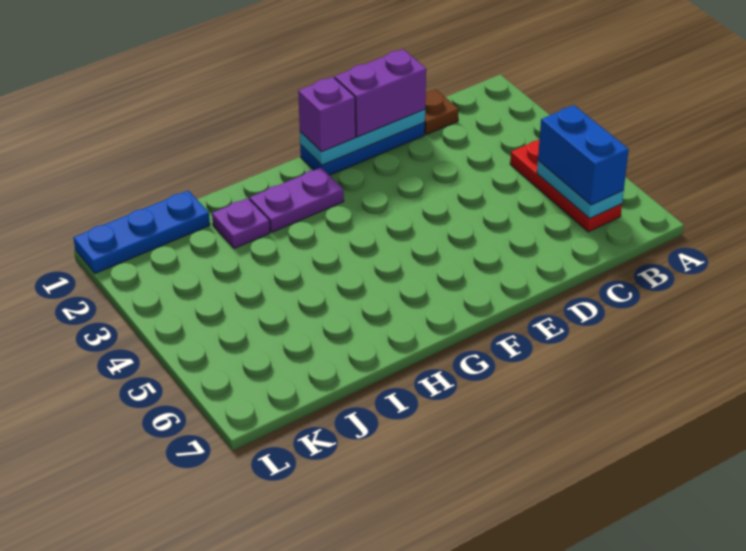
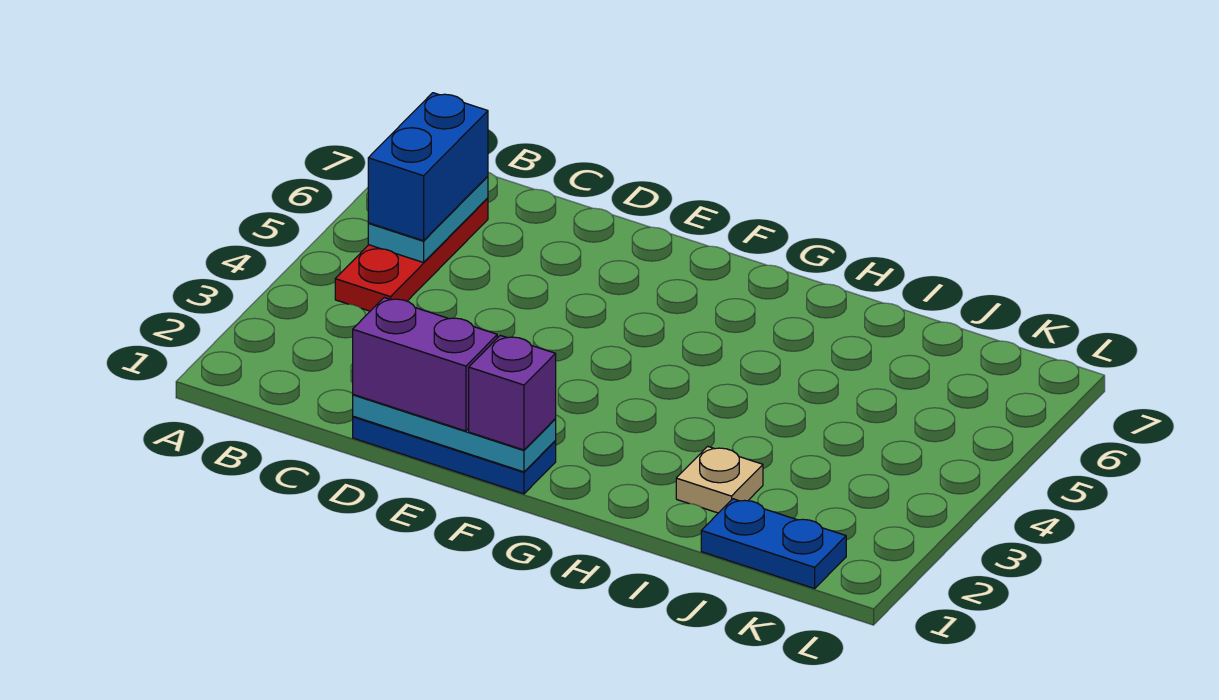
brown 1x1 plate [425,90,459,135] -> none
purple 1x2 plate [250,168,344,232] -> none
purple 1x1 plate [212,198,270,249] -> tan 1x1 plate [676,446,763,513]
blue 1x3 plate [73,191,210,273] -> blue 1x2 plate [701,499,846,588]

